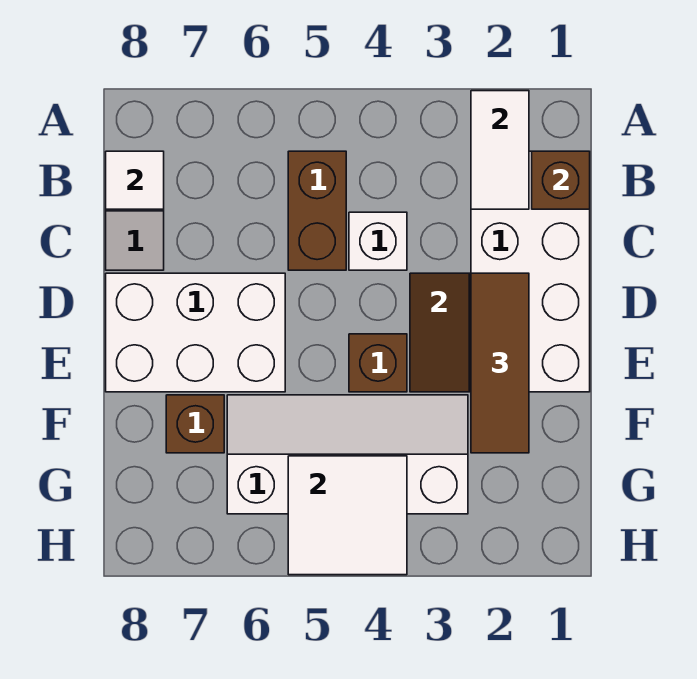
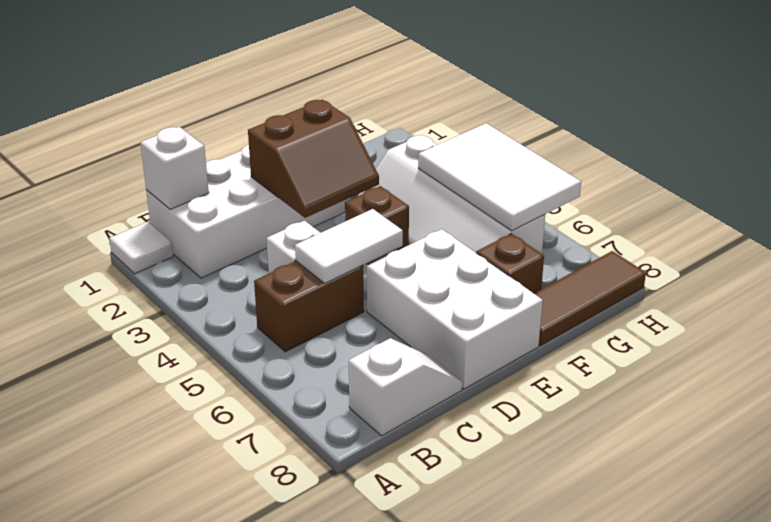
white 1x2 tile [471,91,529,209] -> white 1x2 tile moved to [295,209,403,283]
brown 1x1 brick [532,151,590,209] -> white 1x1 brick [140,127,209,209]
white 1x1 tile [106,151,164,209] -> white 1x1 tile moved to [109,222,173,274]
brown 1x3 tile [471,273,529,453] -> brown 1x3 tile moved to [534,251,646,346]
white 2x2 tile [288,456,407,575] -> white 2x3 tile [418,123,581,231]

